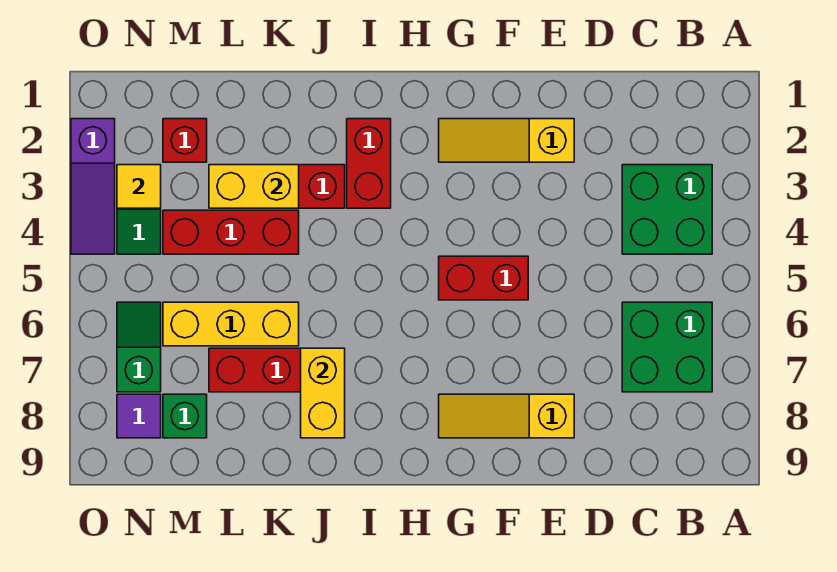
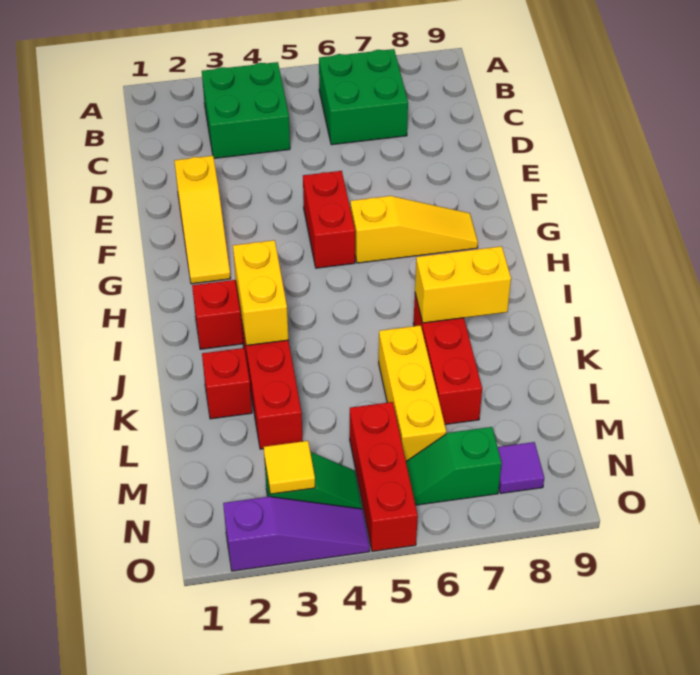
yellow 1x3 slope [439,394,574,438] -> yellow 1x3 slope turned to [350,196,478,263]
yellow 1x2 brick [209,165,299,208] -> yellow 1x2 brick moved to [233,240,288,346]
red 1x3 brick [163,210,299,254] -> red 1x3 brick moved to [350,402,418,552]
red 1x1 brick [163,119,207,162] -> red 1x1 brick moved to [202,348,252,419]
green 1x1 brick [163,394,207,438] -> none

